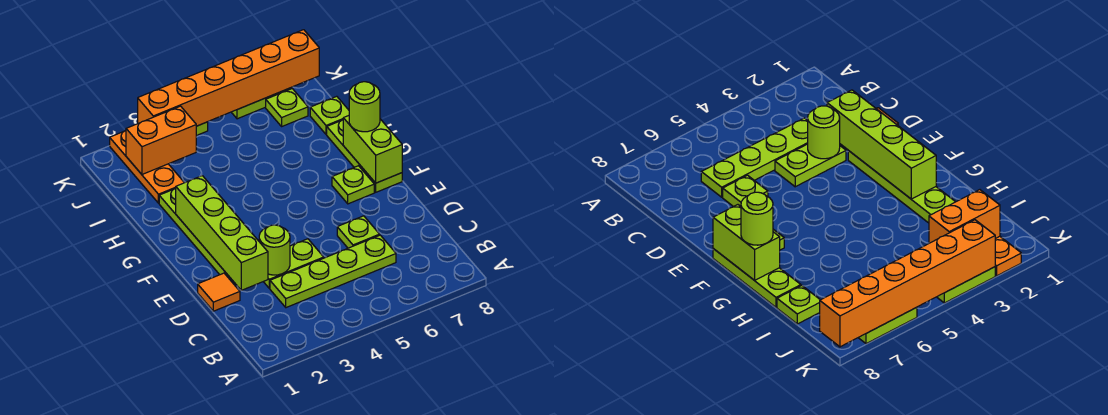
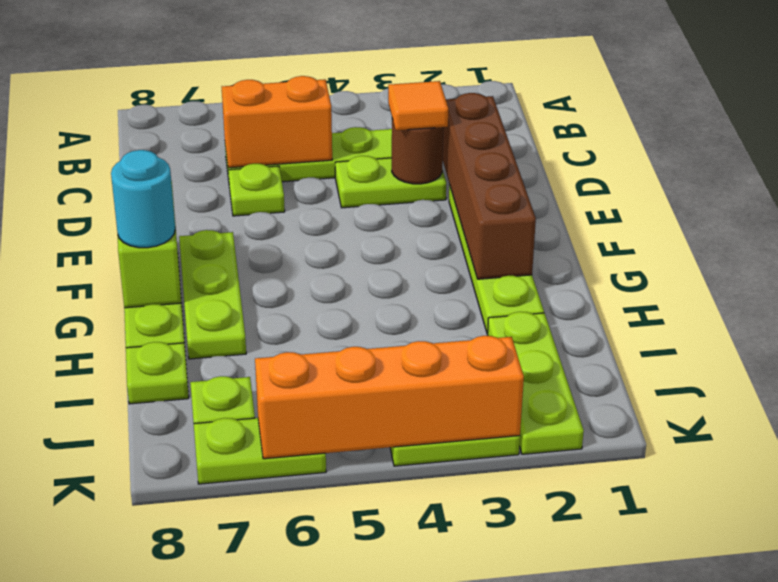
orange 1x1 tile [198,273,240,311] -> orange 1x1 tile moved to [388,81,448,130]
lime 1x4 brick [176,176,268,290] -> brown 1x4 brick [443,93,536,279]
lime 1x1 round brick [259,225,290,275] -> brown 1x1 round brick [392,119,443,184]
lime 1x1 plate [332,166,374,204] -> lime 1x3 plate [179,230,246,359]
lime 1x1 round brick [349,82,380,132] -> cyan 1x1 round brick [111,150,175,248]
orange 1x3 plate [110,130,184,203] -> lime 1x3 plate [488,312,584,454]
orange 1x2 brick [126,106,196,174] -> orange 1x2 brick moved to [222,76,332,168]
orange 1x6 brick [138,30,319,126] -> orange 1x4 brick [255,336,524,459]

